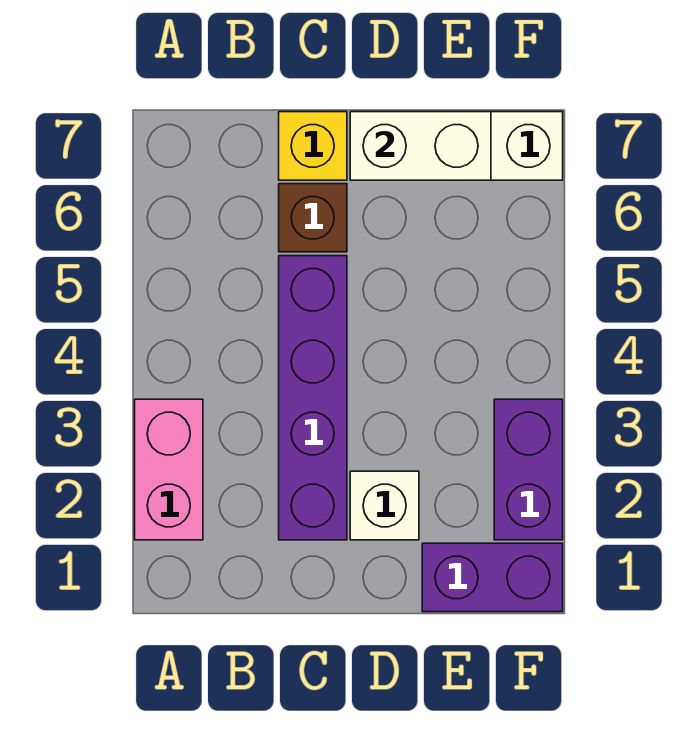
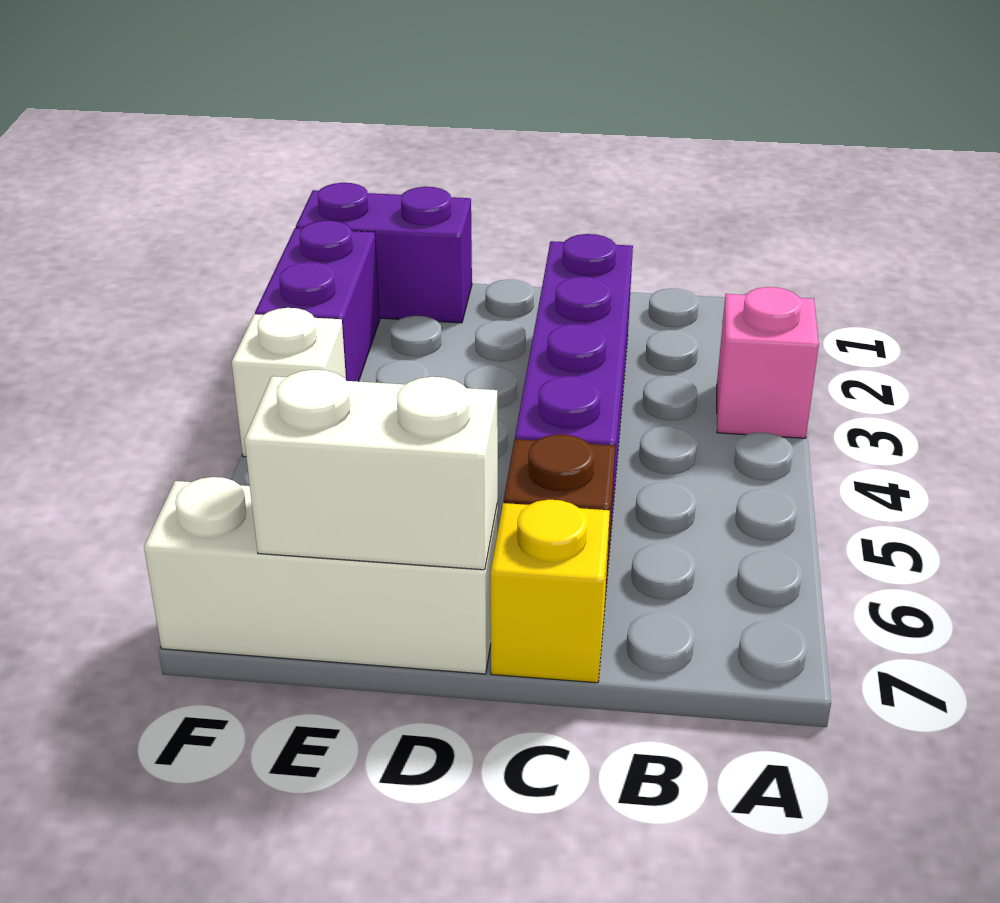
pink 1x2 brick [135,399,203,540] -> pink 1x1 brick [717,287,819,438]
white 1x1 brick [350,471,419,540] -> white 1x1 brick moved to [232,308,346,457]

